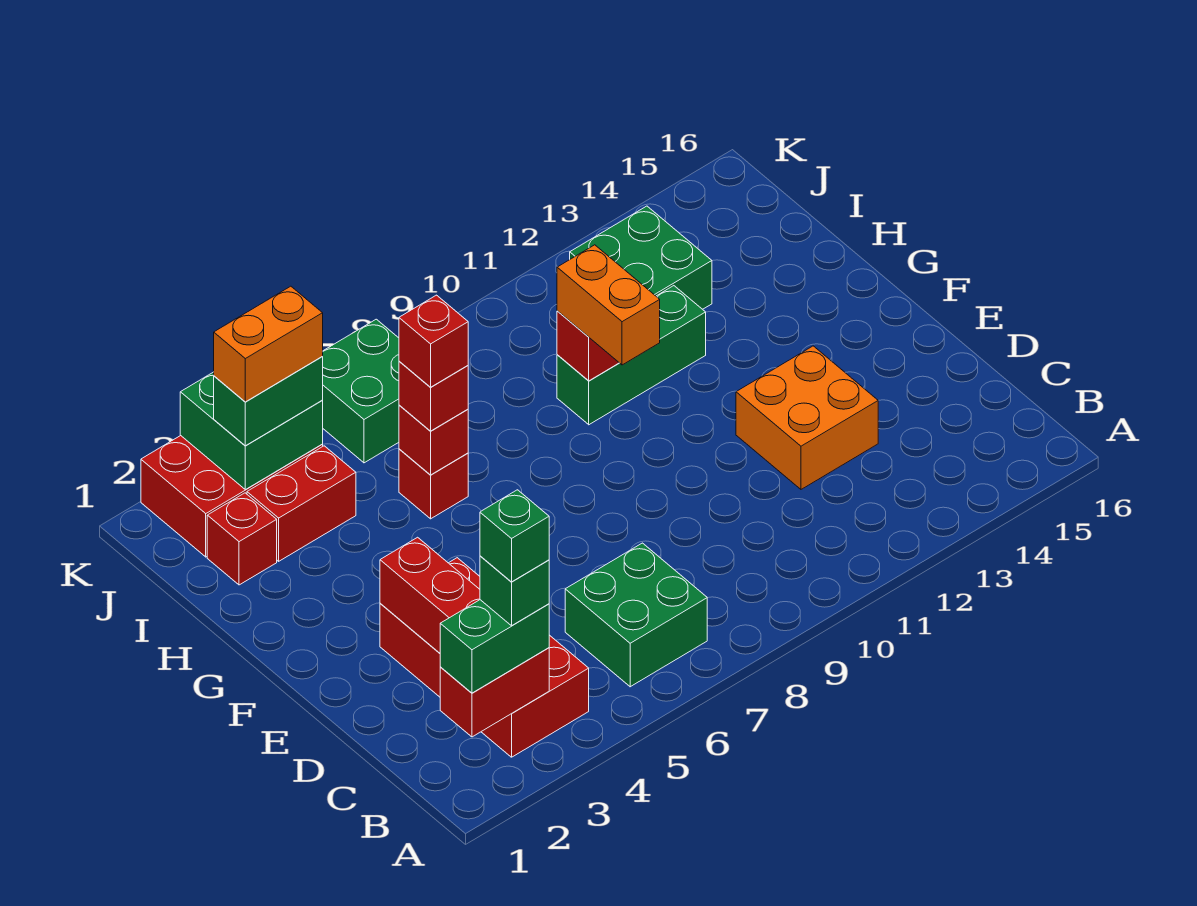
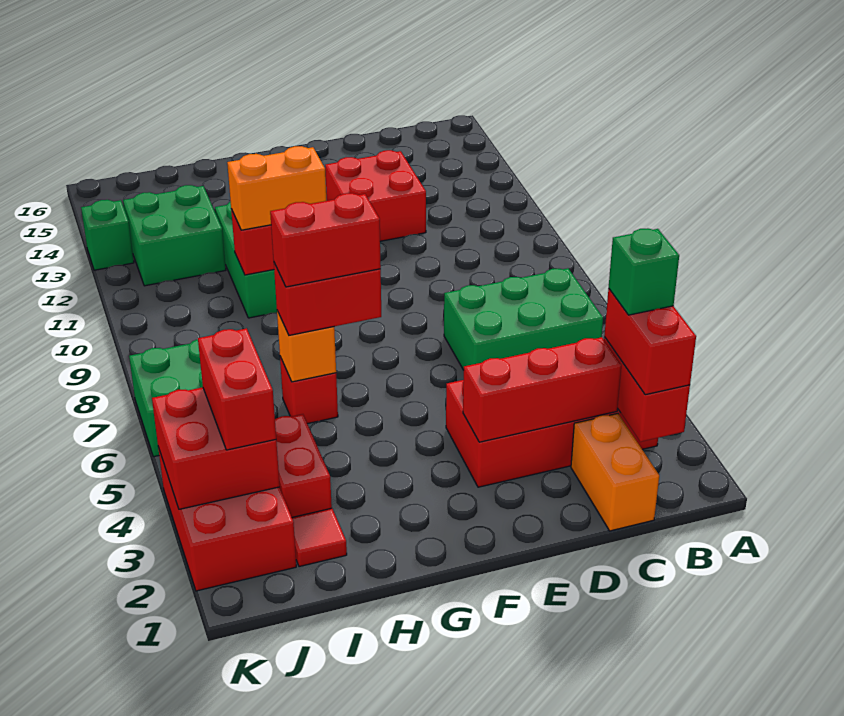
green 1x2 brick [440,600,549,693] -> red 1x2 brick [604,289,696,395]
green 1x1 brick [480,490,549,582] -> green 1x1 brick moved to [81,200,134,270]
green 2x2 brick [565,543,707,687] -> green 2x3 brick [444,268,603,370]
orange 2x2 brick [736,346,878,489] -> red 2x2 brick [325,150,426,241]
red 1x1 brick [399,405,468,475] -> orange 1x1 brick [277,311,336,382]
red 1x1 brick [399,361,468,431] -> red 1x2 brick [274,263,381,335]
red 1x1 brick [399,295,468,387] -> red 1x2 brick [270,193,381,287]
red 1x1 brick [207,493,277,585] -> red 1x1 tile [292,508,347,567]
green 2x2 brick [180,372,323,490] -> red 2x2 brick [152,387,280,509]
green 1x2 brick [214,357,323,446] -> red 1x2 brick [198,328,276,450]
orange 1x2 brick [214,286,323,402] -> orange 1x2 brick moved to [571,413,659,531]

